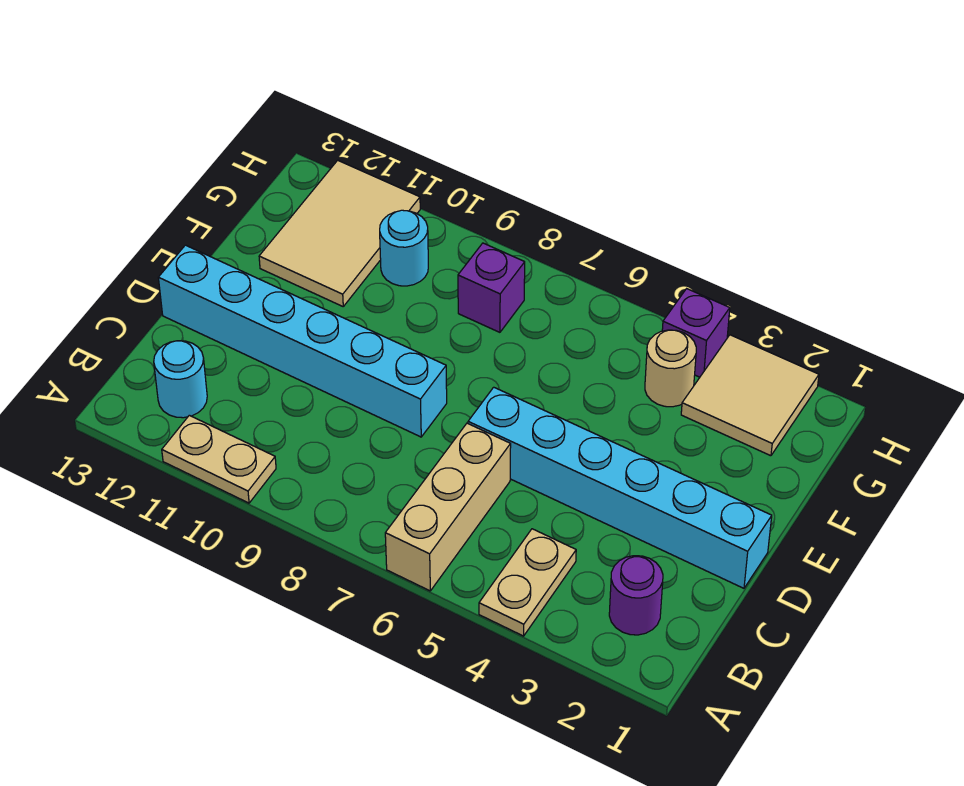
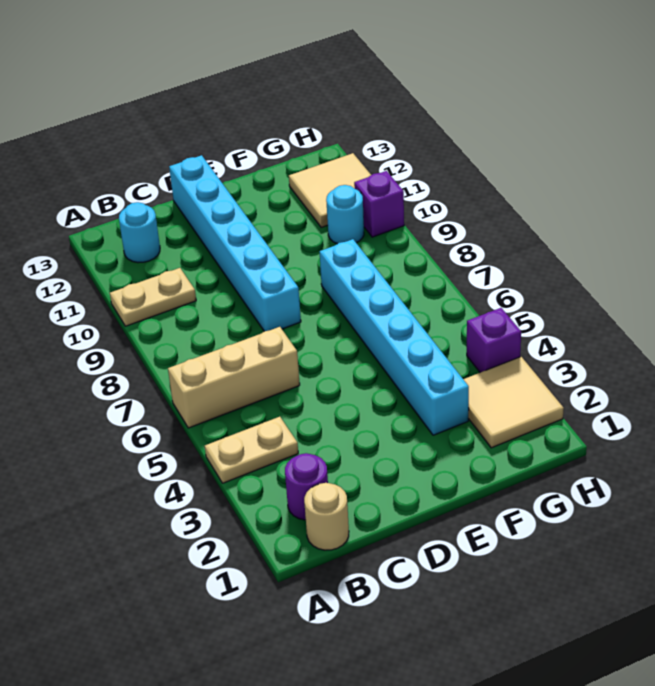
tan 1x2 plate [162,415,276,503] -> tan 1x2 plate turned to [110,268,196,326]
cyan 1x6 brick [468,387,772,588] -> cyan 1x6 brick moved to [320,239,469,435]
tan 2x3 tile [259,160,420,306] -> tan 2x2 tile [289,153,371,227]
tan 1x1 round brick [645,330,696,407] -> tan 1x1 round brick moved to [304,483,349,550]
purple 1x1 brick [458,243,525,332] -> purple 1x1 brick moved to [354,171,404,237]

